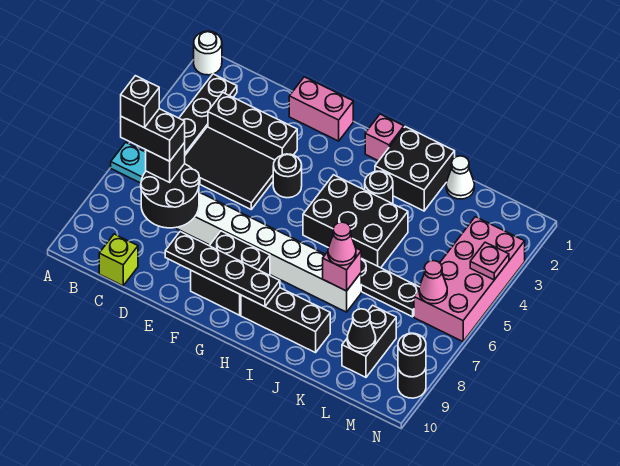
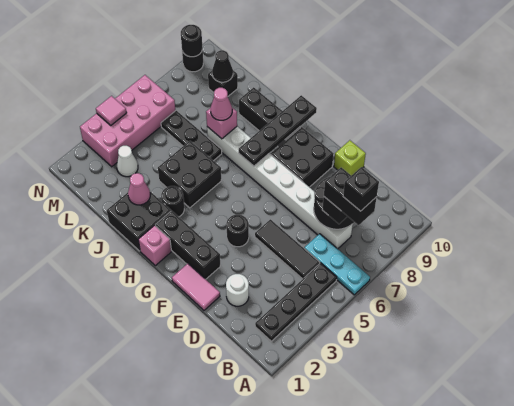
white 1x1 round brick [194,31,222,75] -> white 1x1 round brick moved to [226,274,249,306]
black 1x3 brick [208,93,297,160] -> black 1x3 brick moved to [156,211,220,279]
black 2x3 tile [185,127,275,209] -> black 1x3 tile [255,219,320,279]
lime 1x1 brick [99,234,138,286] -> lime 1x1 brick moved to [334,140,366,176]
pink 1x2 brick [289,77,353,141] -> pink 1x2 tile [172,263,220,310]
black 1x4 plate [165,232,280,307] -> black 1x4 plate turned to [239,95,317,166]
black 2x3 brick [303,175,408,268] -> black 2x2 brick [158,141,221,208]
white 1x1 cone [446,156,474,199] -> white 1x1 cone moved to [117,146,138,177]
black 1x2 brick [342,305,396,377] -> black 1x1 brick [208,70,238,96]
pink 1x1 cone [419,261,447,304] -> pink 1x1 cone moved to [128,173,150,205]
pink 1x1 plate [470,242,509,280] -> pink 1x1 tile [96,96,127,125]

